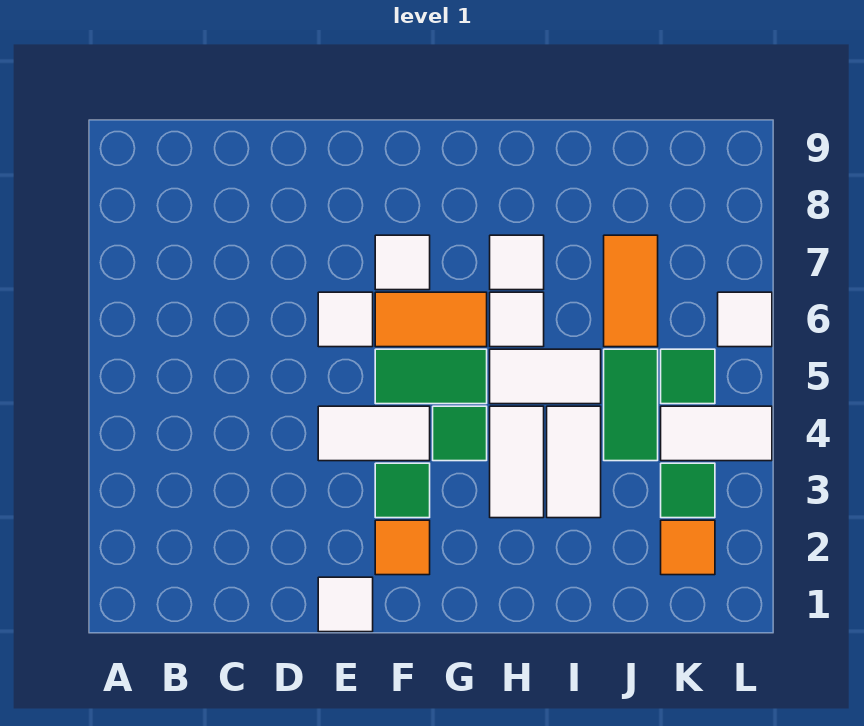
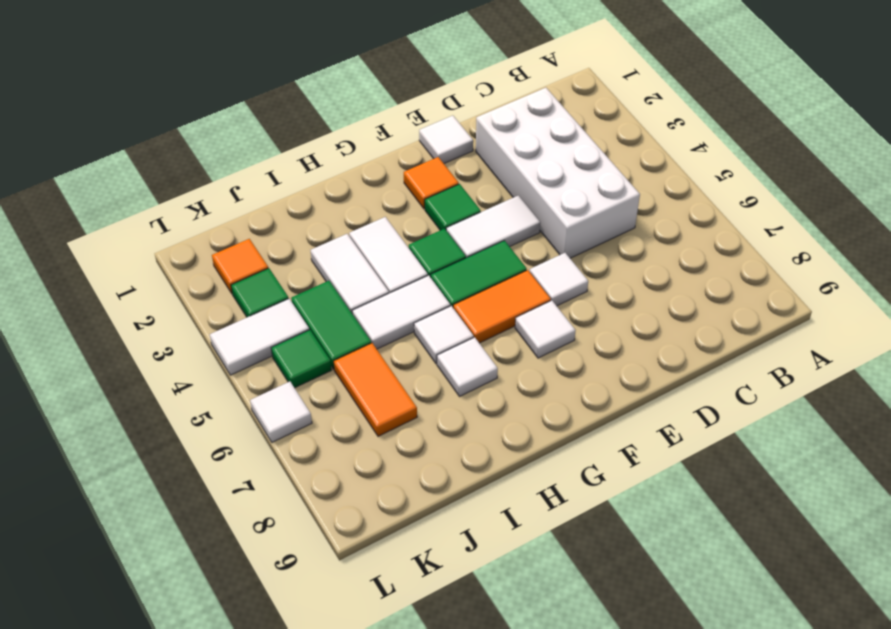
none -> white 2x4 brick [476,87,640,258]

